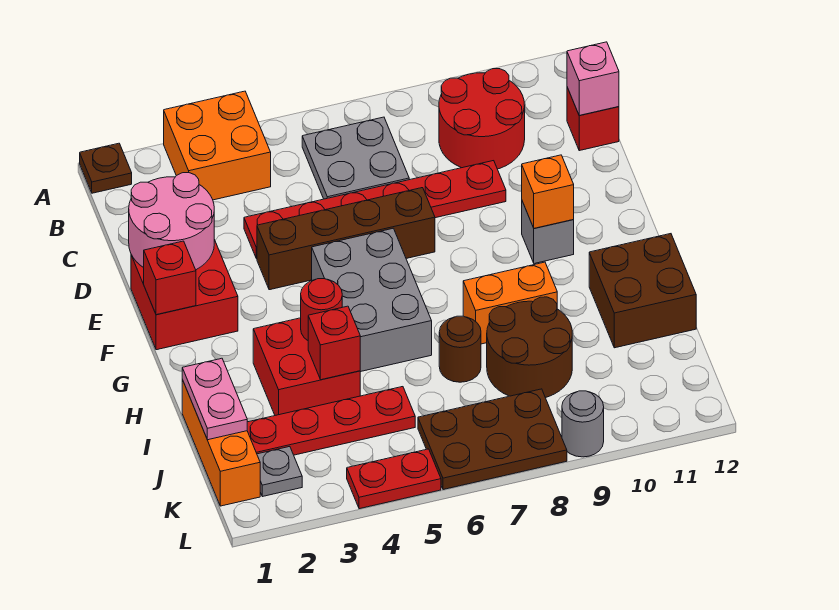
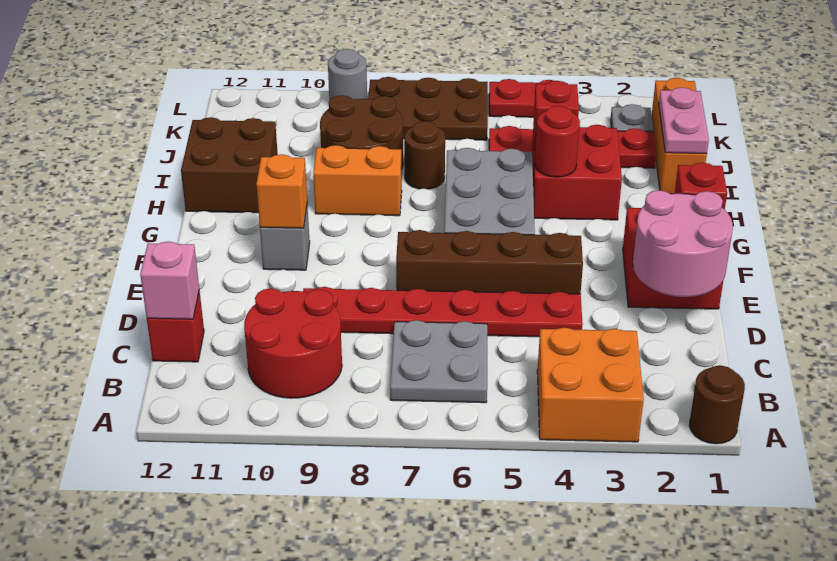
brown 1x1 plate [80,143,132,193] -> brown 1x1 round brick [689,365,745,444]

